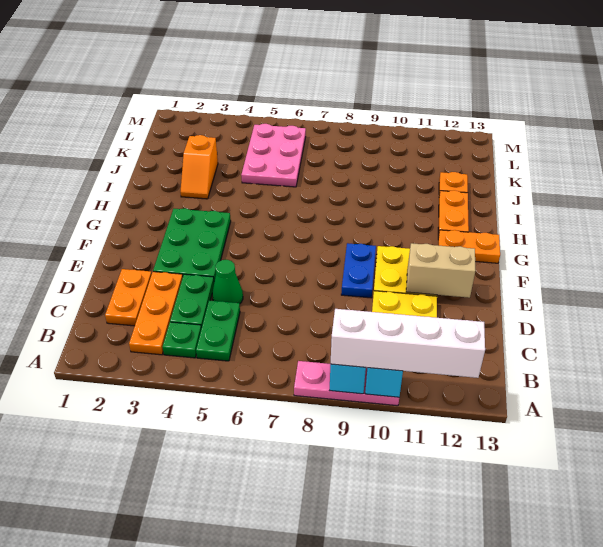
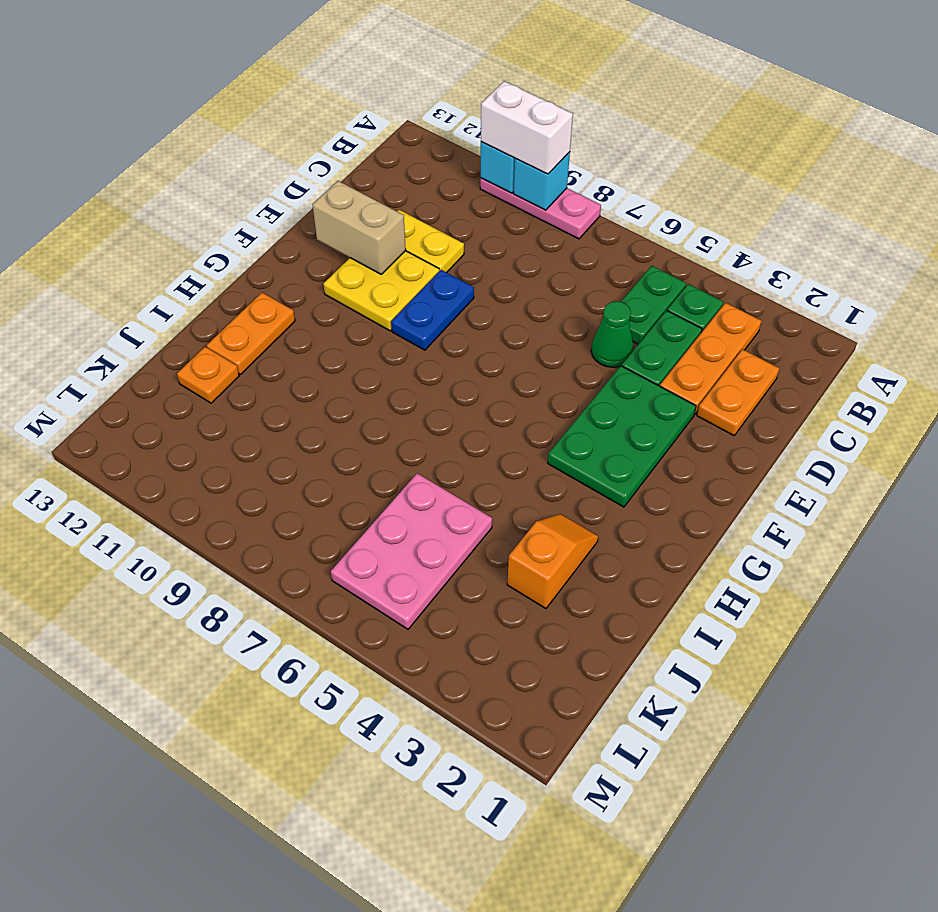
white 1x4 brick [331,309,485,378] -> white 1x2 brick [481,81,573,174]
orange 1x2 plate [438,230,500,263] -> none

